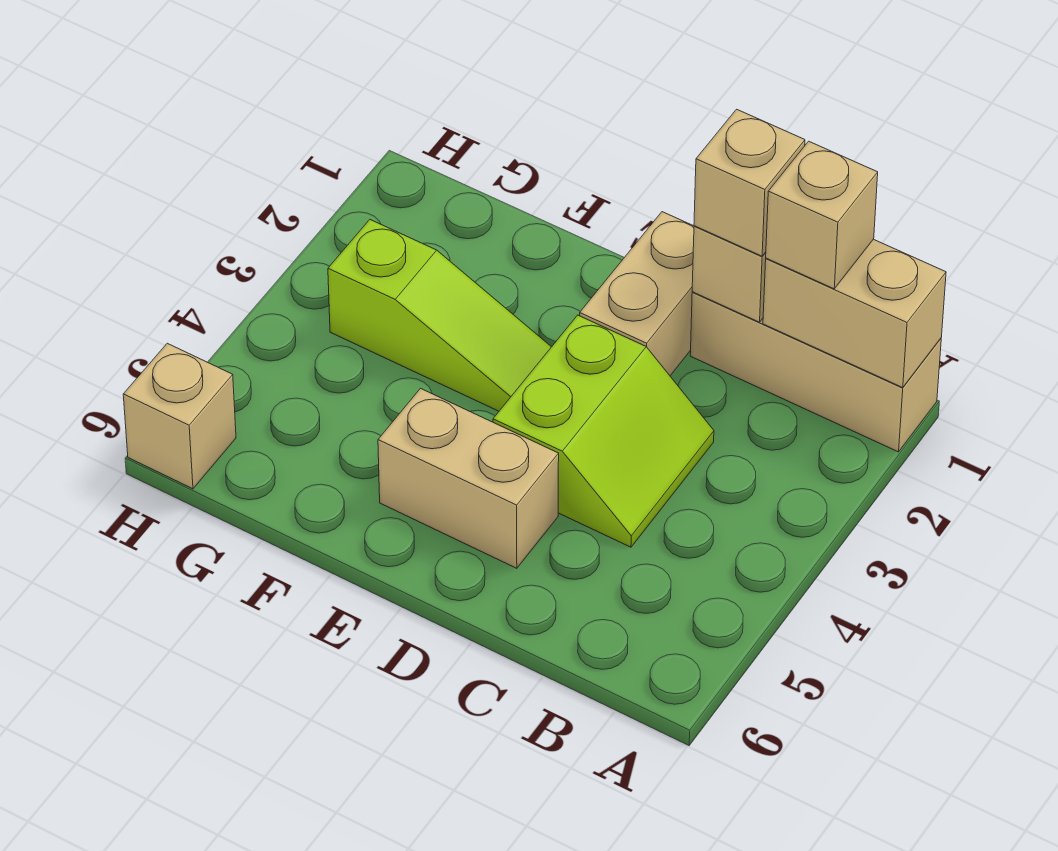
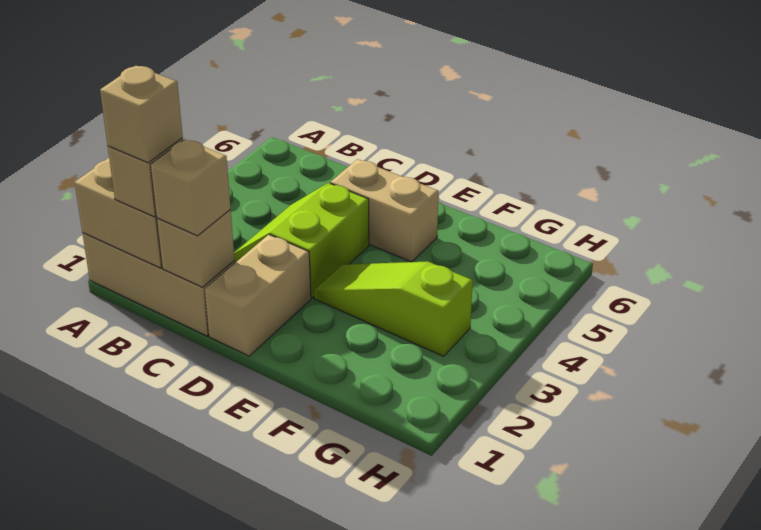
tan 1x1 brick [123,343,236,489] -> tan 1x1 brick moved to [100,66,183,163]

